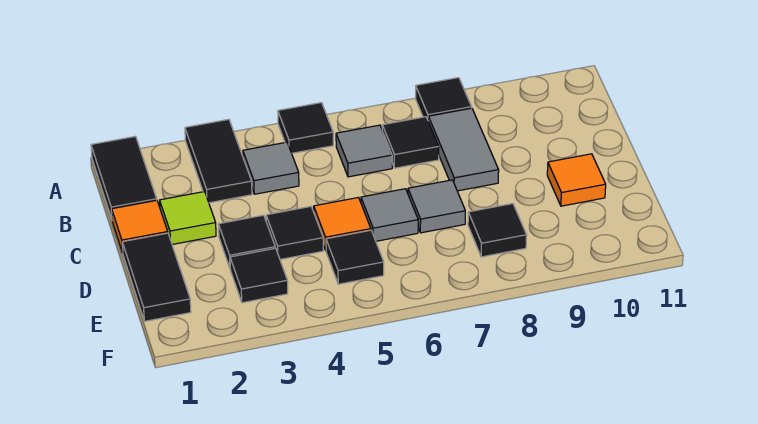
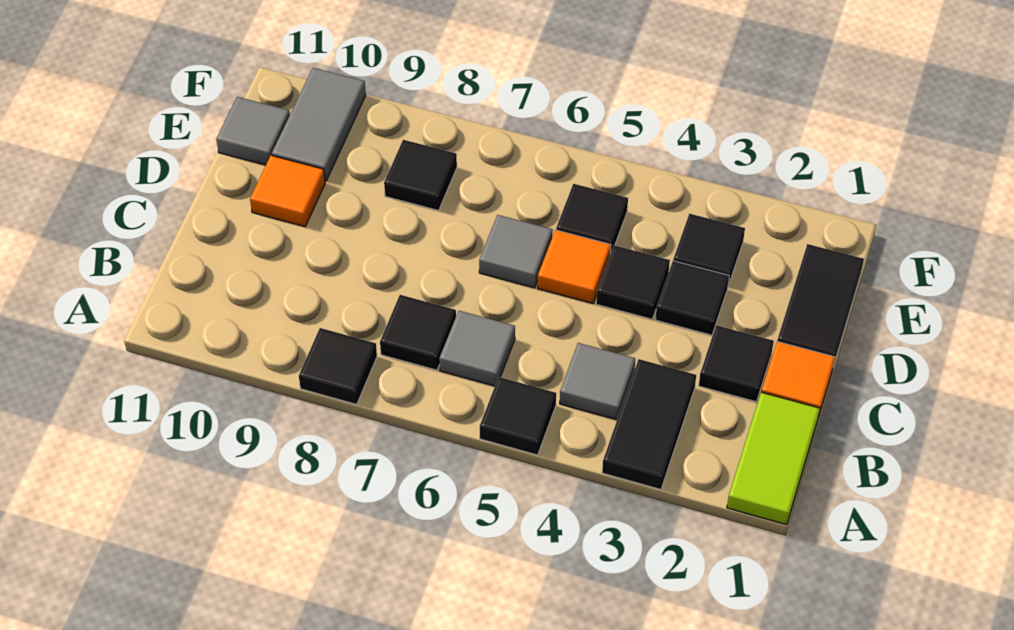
black 1x2 tile [91,136,157,219] -> lime 1x2 tile [727,392,820,525]
grey 1x2 tile [428,108,499,191] -> grey 1x2 tile moved to [272,68,366,181]
lime 1x1 tile [160,192,216,244] -> black 1x1 tile [699,325,774,402]
grey 1x1 tile [408,180,465,233] -> grey 1x1 tile moved to [216,97,290,165]

